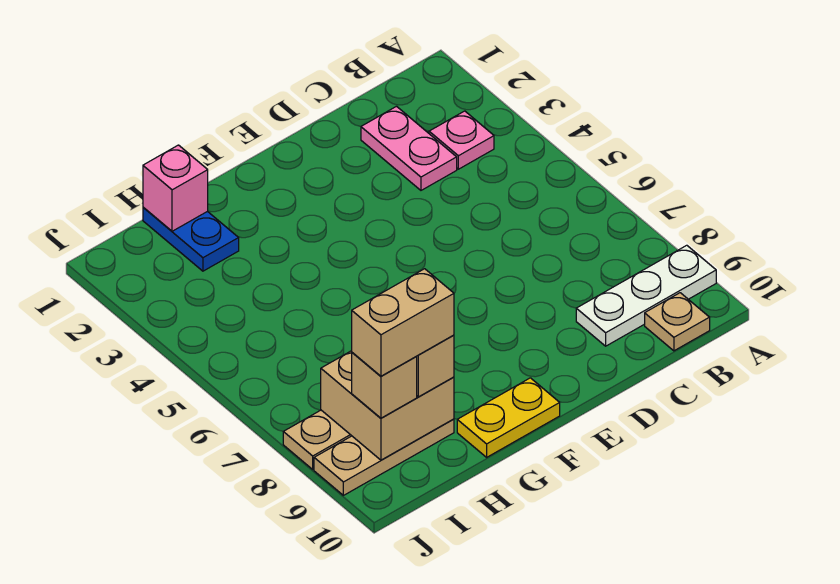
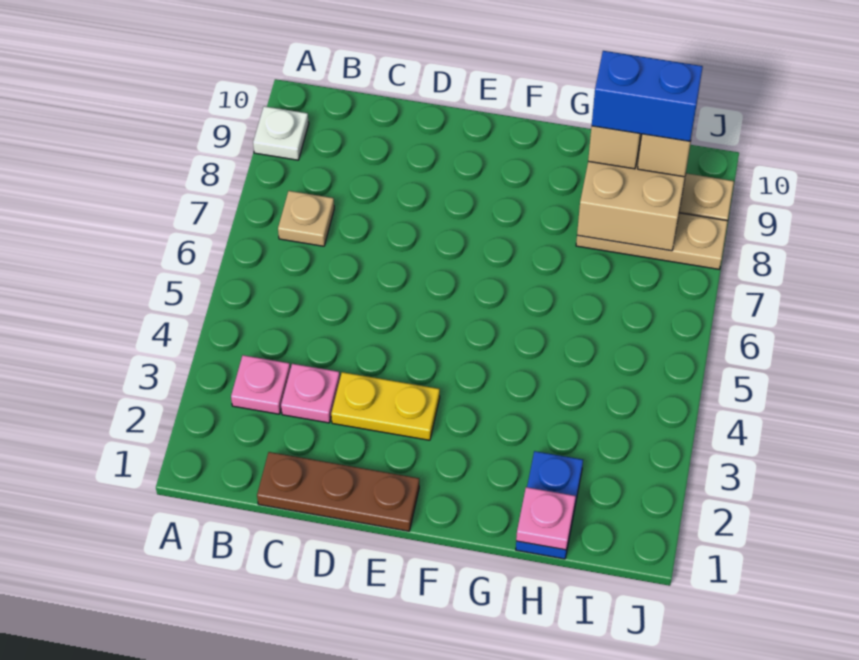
white 1x3 plate [576,245,716,346] -> white 1x1 plate [253,106,309,160]
tan 1x1 plate [645,293,710,351] -> tan 1x1 plate moved to [278,191,334,246]
none -> brown 1x3 plate [257,452,419,531]
pink 1x2 plate [361,106,457,190] -> pink 1x1 plate [281,364,340,423]
yellow 1x2 plate [457,378,560,457] -> yellow 1x2 plate moved to [331,372,440,440]
pink 1x1 brick [143,145,208,231] -> pink 1x1 plate [516,487,576,550]
tan 1x2 brick [352,269,454,376] -> blue 1x2 brick [592,51,703,141]

